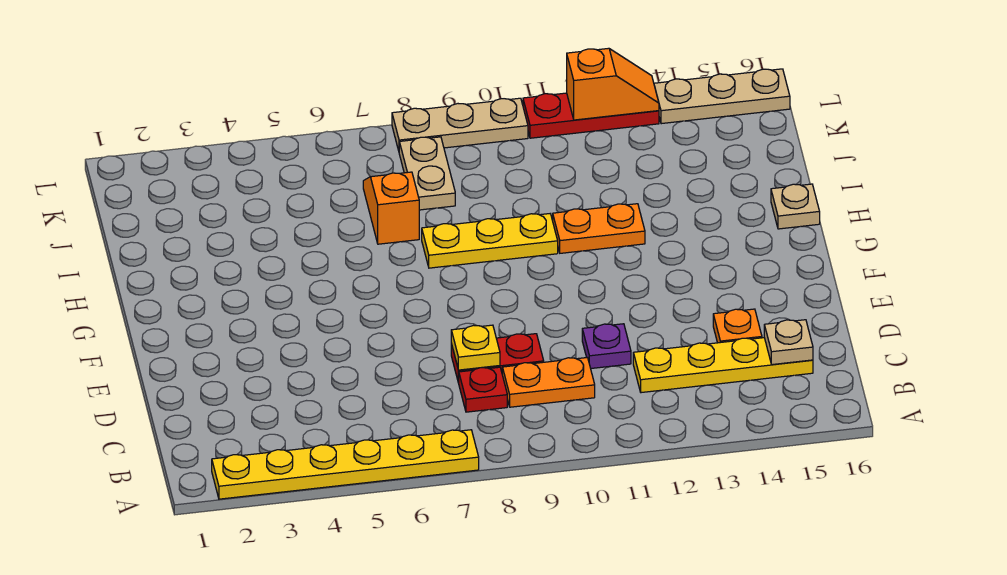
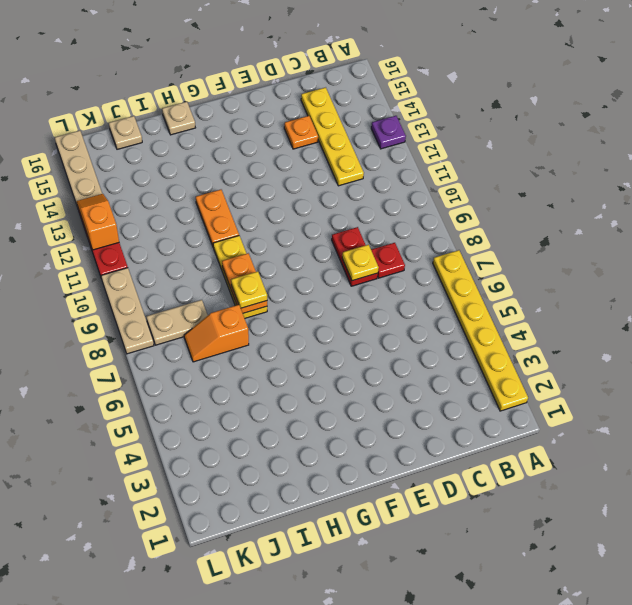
orange 1x2 plate [502,358,595,407] -> orange 1x2 plate moved to [222,253,267,313]
tan 1x1 plate [764,320,813,365] -> tan 1x1 plate moved to [109,116,142,149]
purple 1x1 plate [582,324,631,368] -> purple 1x1 plate moved to [371,116,406,149]
none -> yellow 1x1 plate [231,271,267,308]

